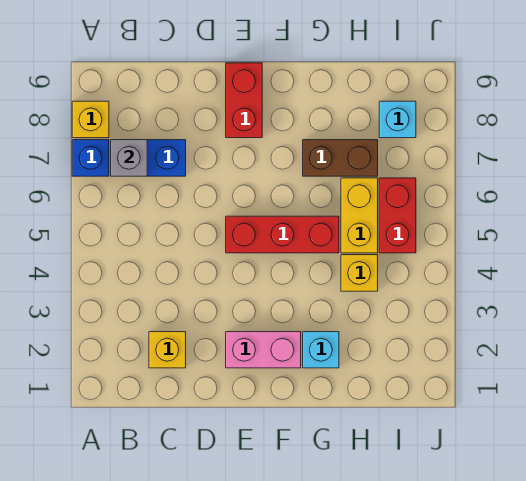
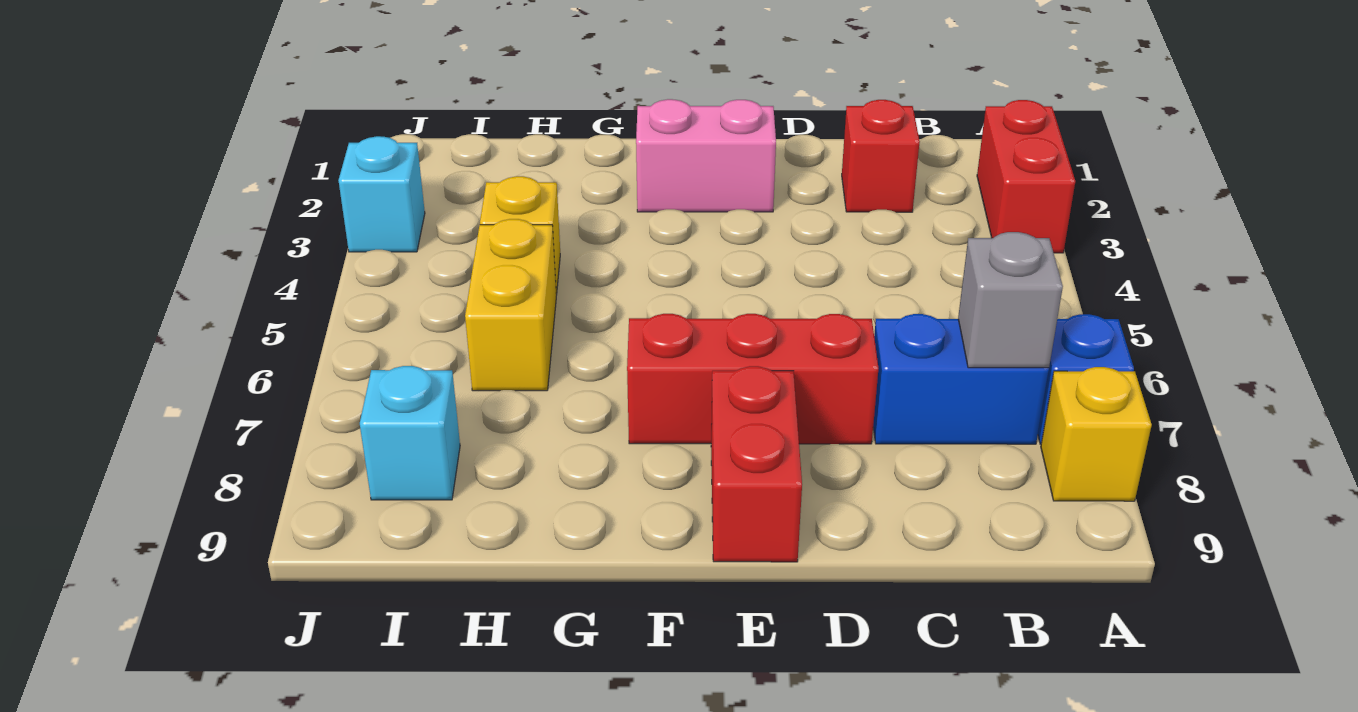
yellow 1x1 brick [149,332,186,368] -> red 1x1 brick [842,100,920,212]
red 1x3 brick [226,216,339,253] -> red 1x3 brick moved to [627,314,878,444]
cyan 1x1 brick [303,332,339,368] -> cyan 1x1 brick moved to [339,136,425,252]
brown 1x2 brick [303,140,378,176] -> none
red 1x2 brick [379,178,416,253] -> red 1x2 brick moved to [977,100,1075,253]

